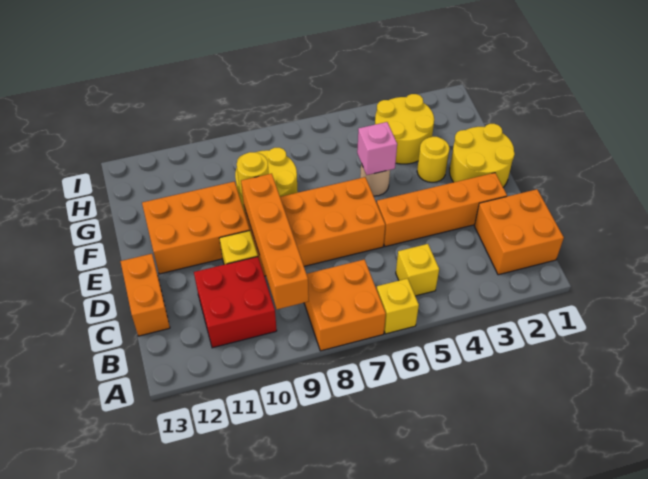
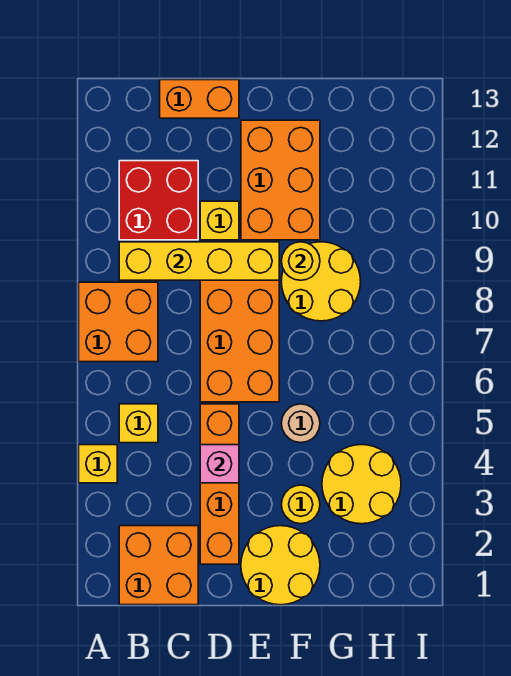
yellow 1x1 brick [377,278,419,334] -> yellow 1x1 brick moved to [79,445,117,483]
orange 1x4 brick [241,174,309,309] -> yellow 1x4 brick [119,242,279,280]
pink 1x1 brick [357,122,397,175] -> pink 1x1 brick moved to [200,445,239,483]

